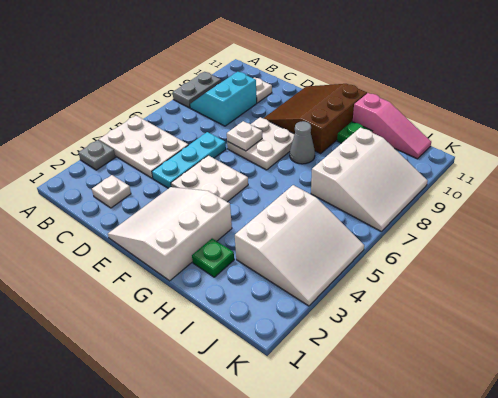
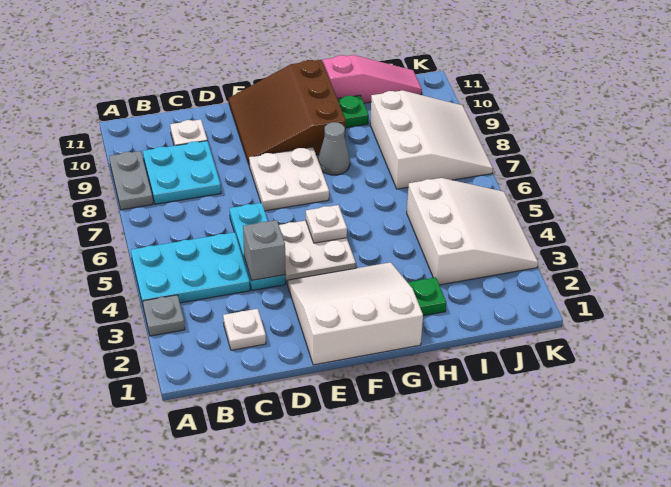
white 2x3 plate [99,116,188,178] -> cyan 2x3 plate [131,232,250,305]
cyan 2x2 slope [190,72,257,126] -> cyan 2x2 plate [143,141,221,204]
none -> grey 1x1 brick [243,220,285,280]
white 3x3 slope [108,187,232,281] -> white 3x3 slope turned to [288,262,423,365]
white 1x1 plate [227,121,262,151] -> white 1x1 plate moved to [306,205,347,243]

